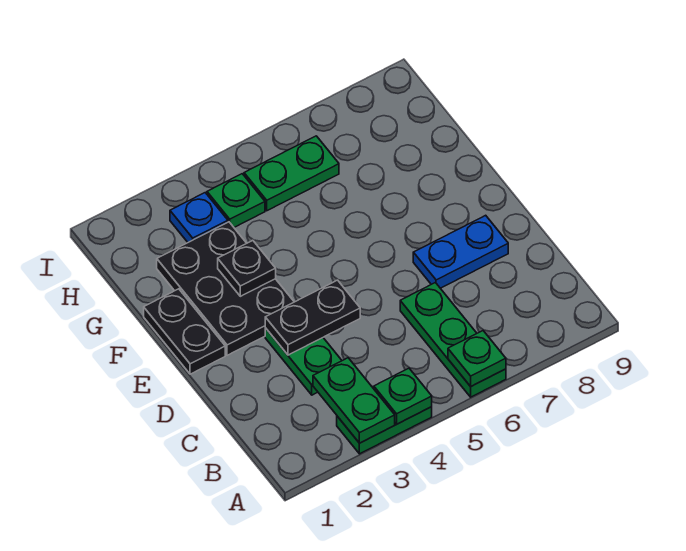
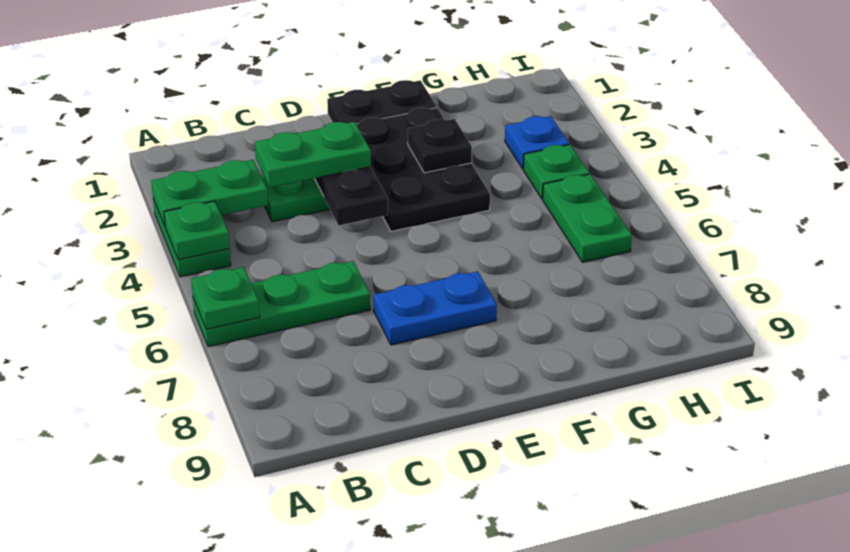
none -> green 1x2 plate [255,122,371,187]
blue 1x2 plate [413,215,508,288] -> blue 1x2 plate turned to [373,271,497,345]
black 2x3 plate [157,222,294,355] -> black 2x3 plate turned to [356,108,490,231]

